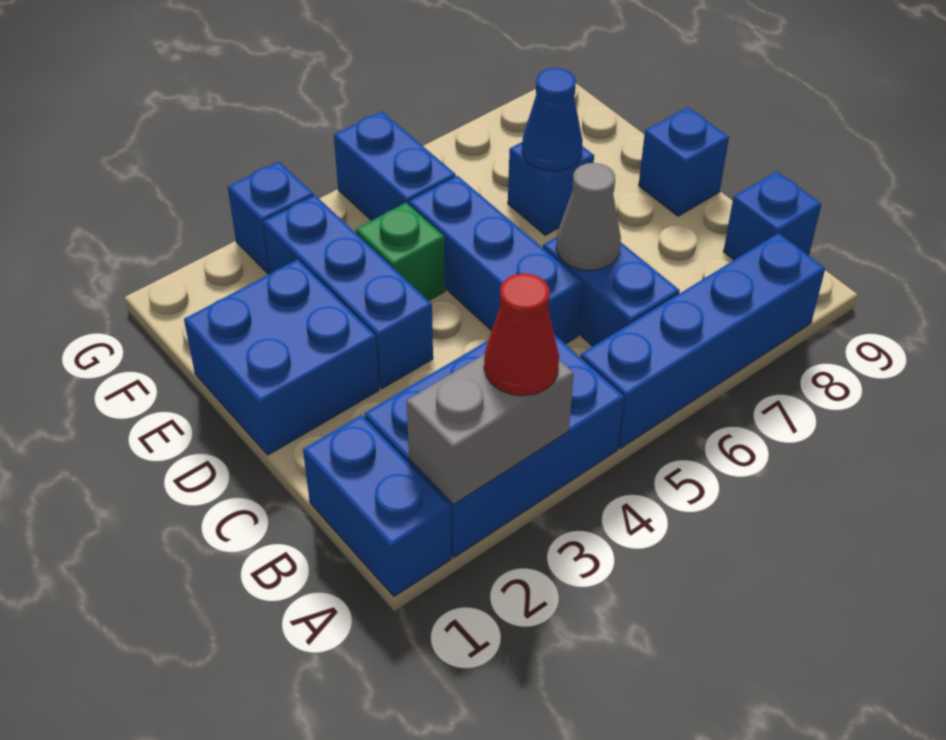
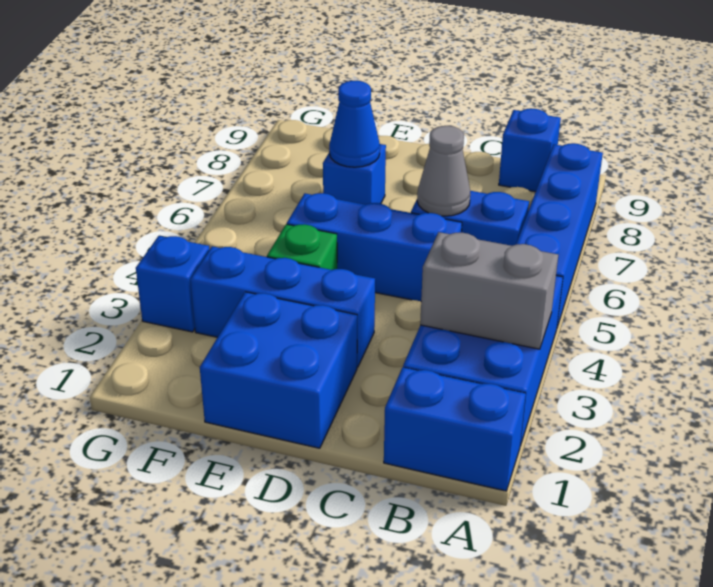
grey 1x2 brick [407,354,574,505] -> grey 1x2 brick turned to [420,232,558,349]
red 1x1 cone [484,273,559,396] -> none
blue 1x1 brick [639,107,729,216] -> none
blue 1x2 brick [334,111,456,221] -> none

